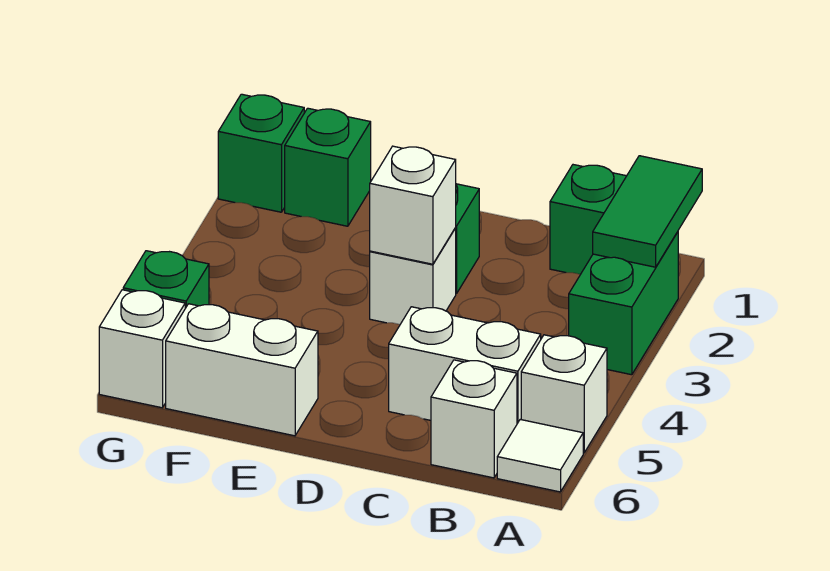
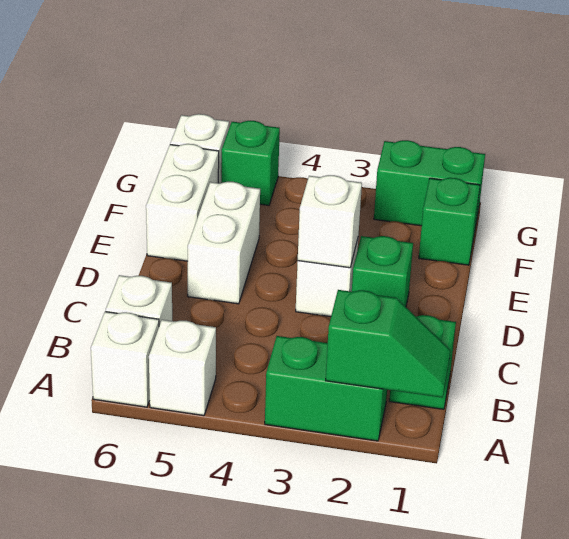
green 1x2 tile [593,156,702,267] -> green 1x2 slope [326,290,450,397]
white 1x1 tile [497,419,583,492] -> white 1x1 brick [91,312,159,407]
white 1x2 brick [389,307,541,424] -> white 1x2 brick moved to [188,182,260,304]
green 1x1 brick [218,94,304,212] -> green 1x2 brick [374,140,485,227]

